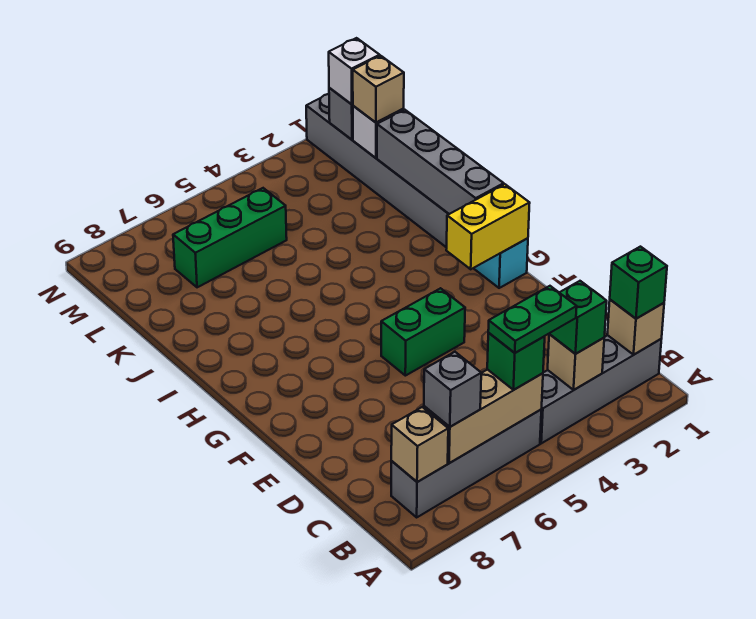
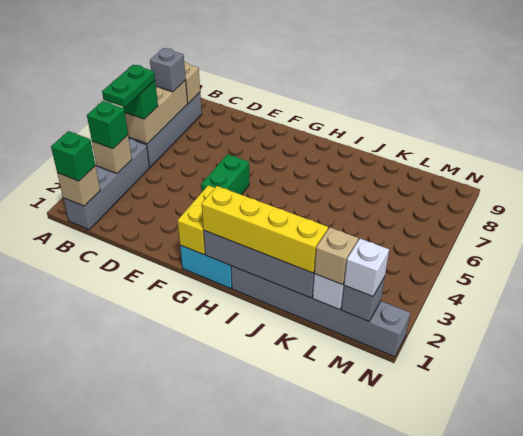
none -> yellow 1x4 brick [202,186,328,273]
green 1x3 brick [173,188,287,287] -> none

